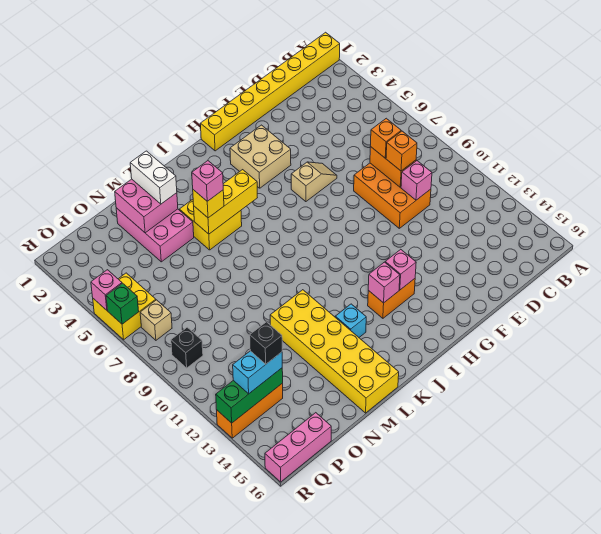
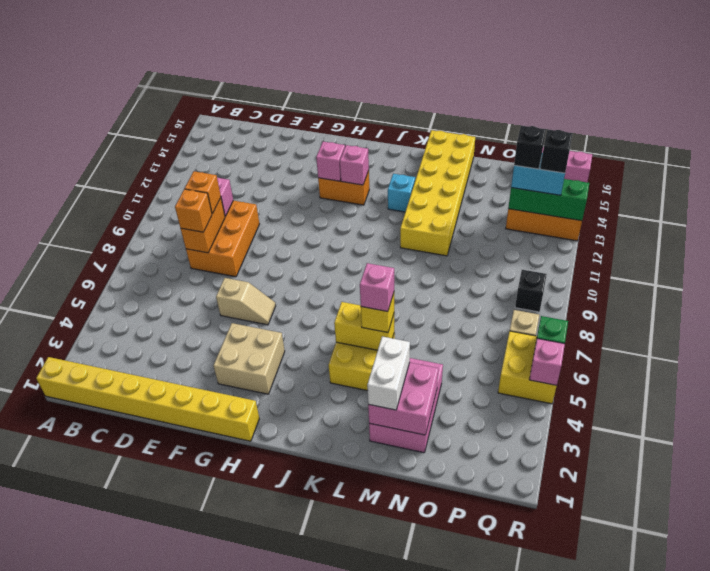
tan 1x2 slope [291,162,337,202] -> tan 1x2 slope turned to [216,278,276,325]
yellow 1x3 brick [194,170,257,234] -> yellow 1x2 brick [334,302,394,350]
none -> black 1x1 brick [540,130,573,173]

